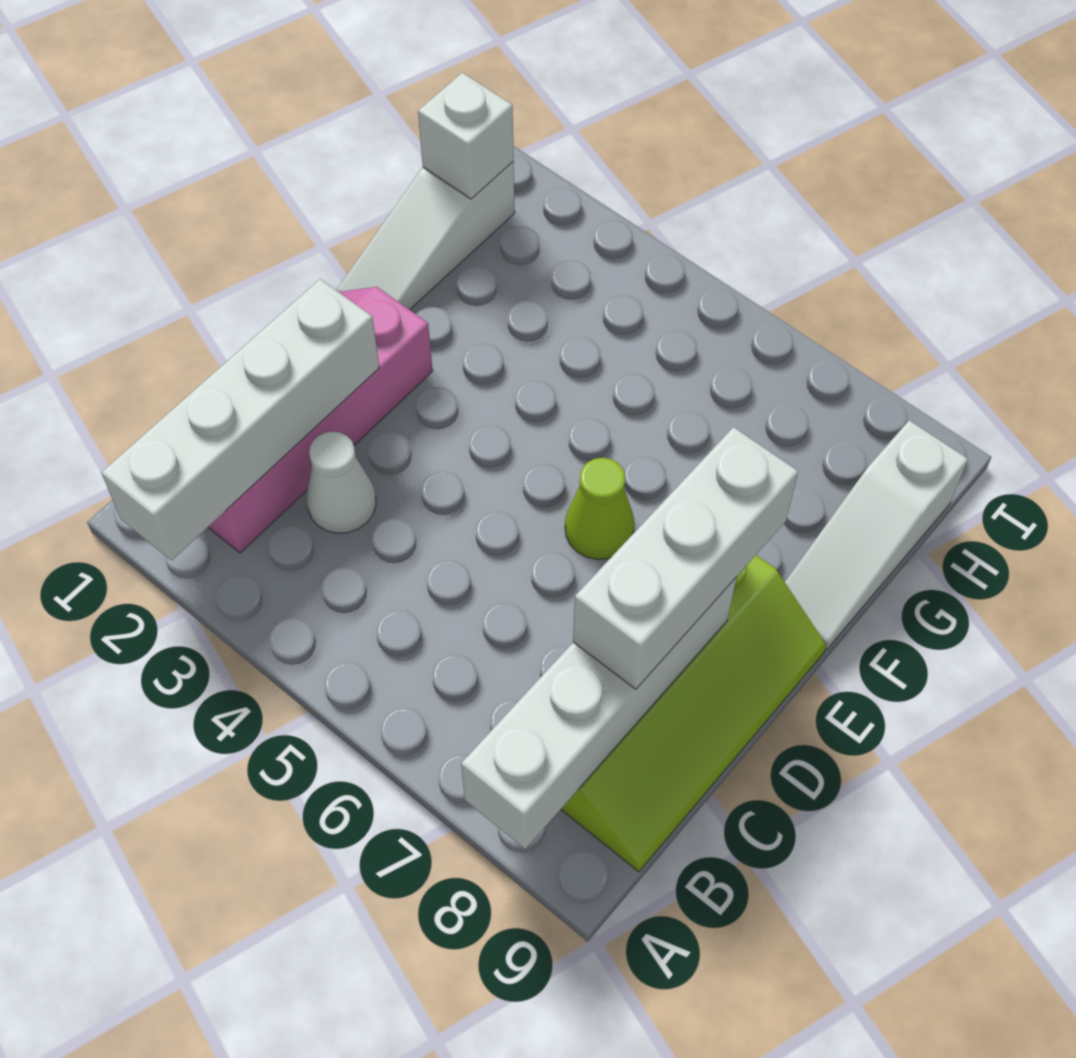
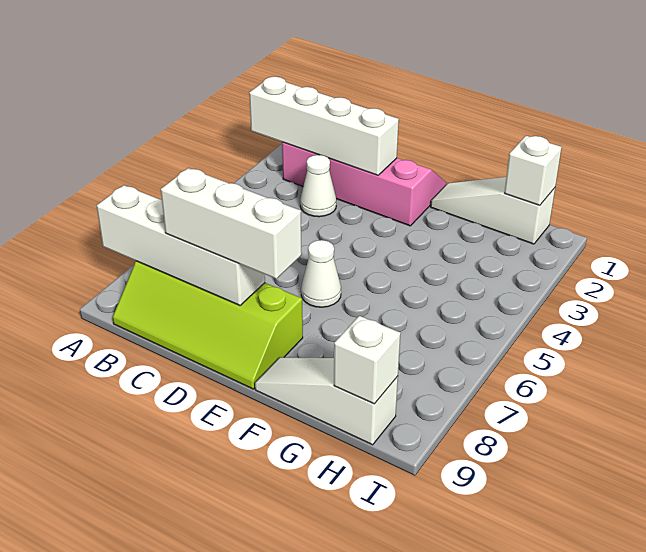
lime 1x1 cone [565,458,634,559] -> white 1x1 cone [301,240,341,307]
none -> white 1x1 brick [334,316,400,404]

